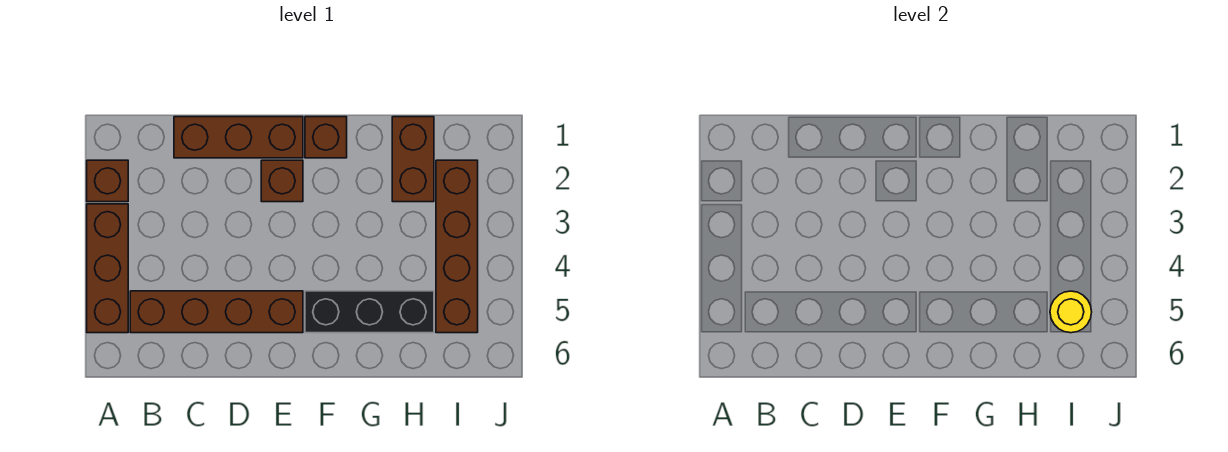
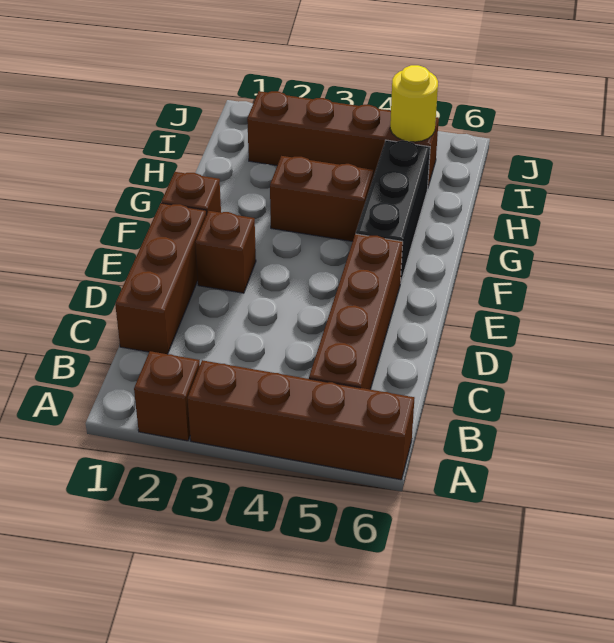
brown 1x3 brick [87,204,128,333] -> brown 1x4 brick [187,360,414,480]
brown 1x2 brick [392,117,434,202] -> brown 1x2 brick moved to [270,156,373,241]

